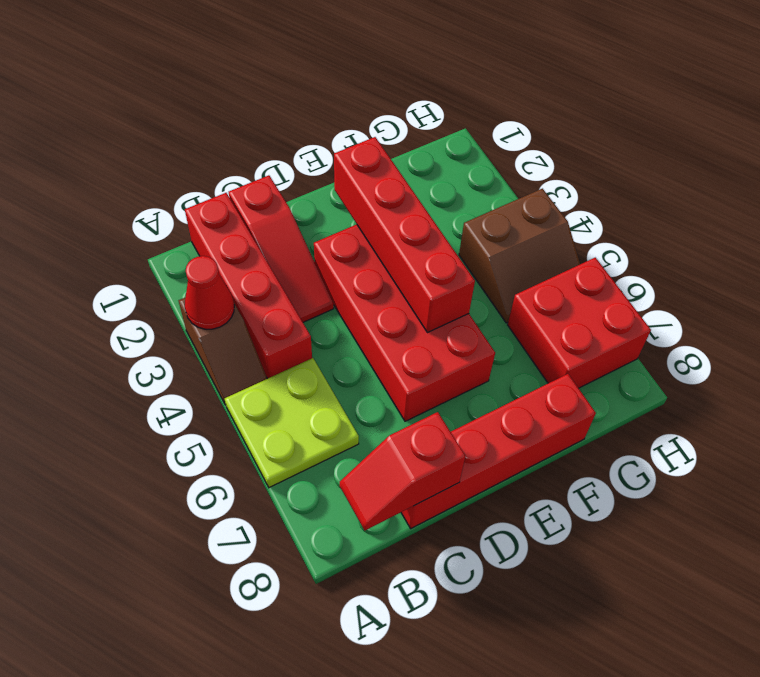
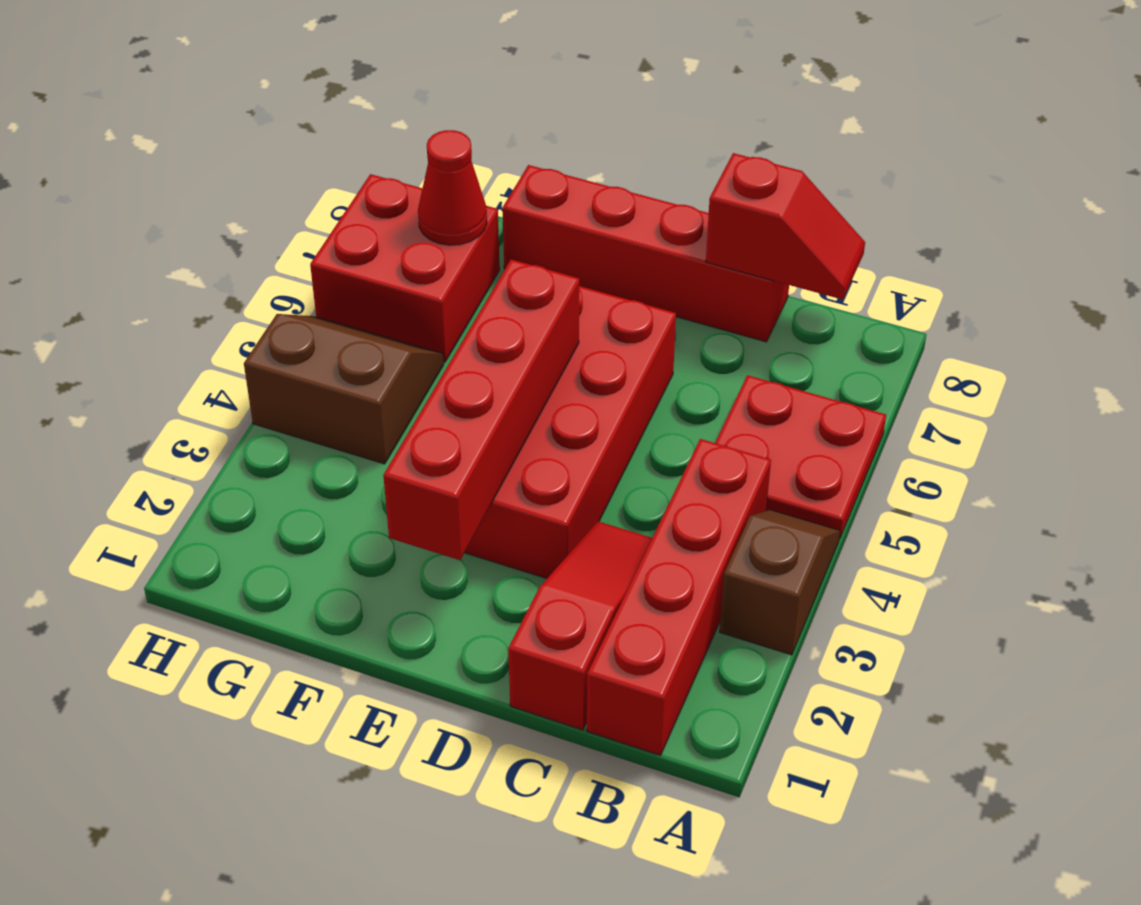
red 1x1 cone [185,256,234,329] -> red 1x1 cone moved to [418,130,487,245]
lime 2x2 plate [225,358,359,488] -> red 2x2 plate [715,375,886,539]

